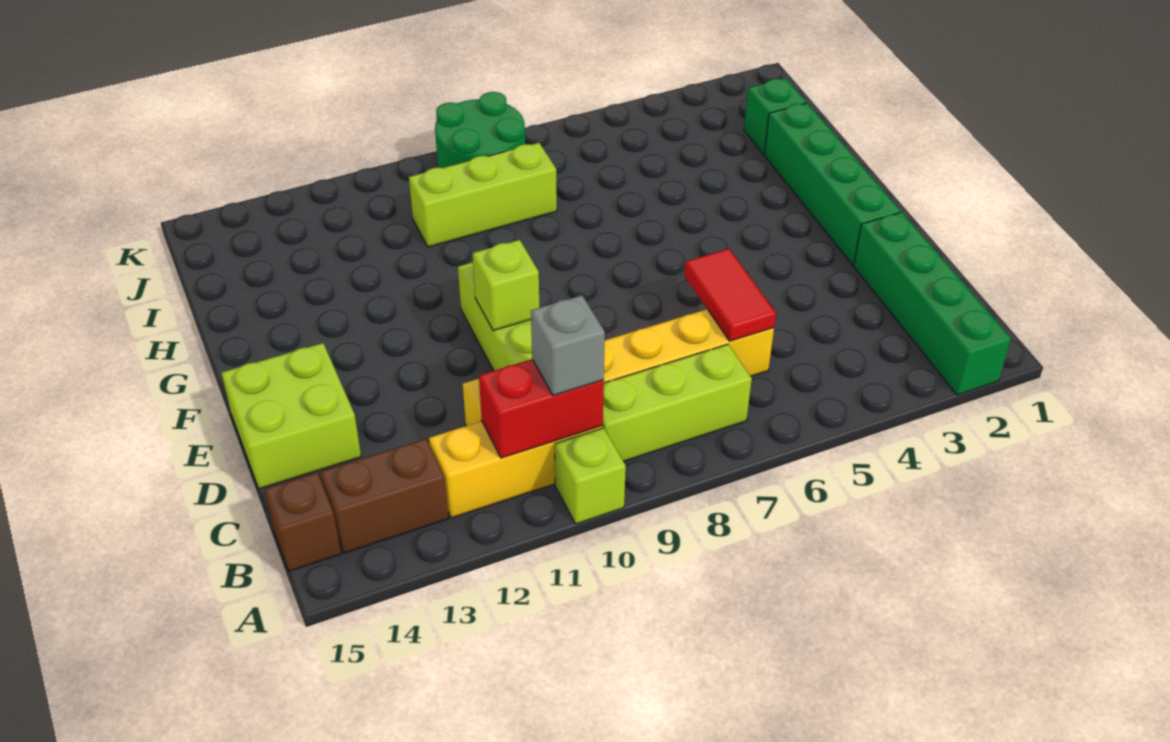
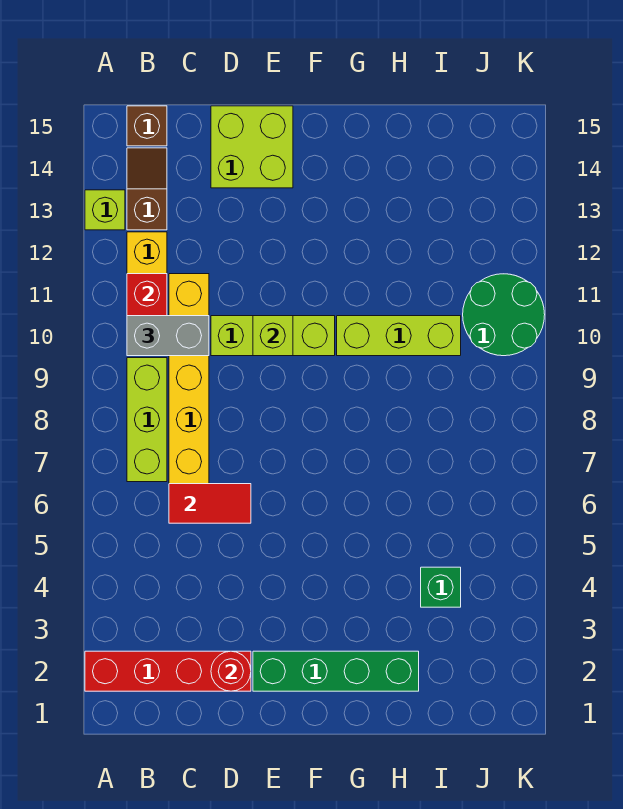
green 1x4 brick [854,212,1011,395] -> red 1x4 brick [85,651,251,691]
lime 1x1 brick [555,428,626,524] -> lime 1x1 brick moved to [85,190,125,230]
grey 1x1 brick [531,295,605,395] -> grey 1x2 brick [127,316,209,356]
brown 1x2 brick [320,439,449,553] -> brown 1x2 slope [127,148,167,230]
none -> red 1x1 round brick [211,651,251,691]
green 1x1 brick [744,78,806,154] -> green 1x1 brick moved to [421,567,461,607]
lime 1x3 brick [409,143,557,247] -> lime 1x3 brick turned to [337,316,461,356]
green 2x2 round brick [435,92,525,168] -> green 2x2 round brick moved to [463,274,545,356]

